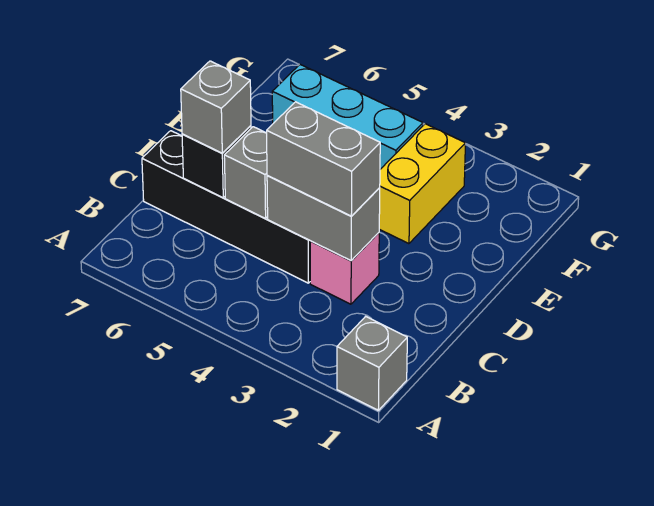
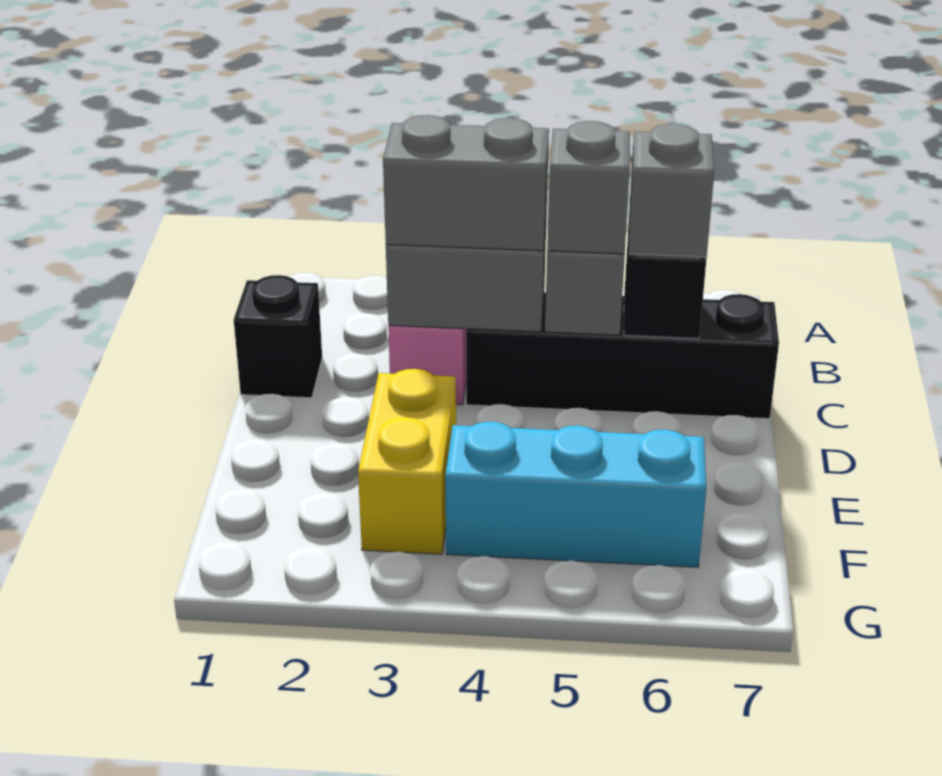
grey 1x1 brick [337,316,407,410] -> grey 1x1 brick moved to [547,121,630,254]
none -> black 1x1 brick [234,275,322,398]

